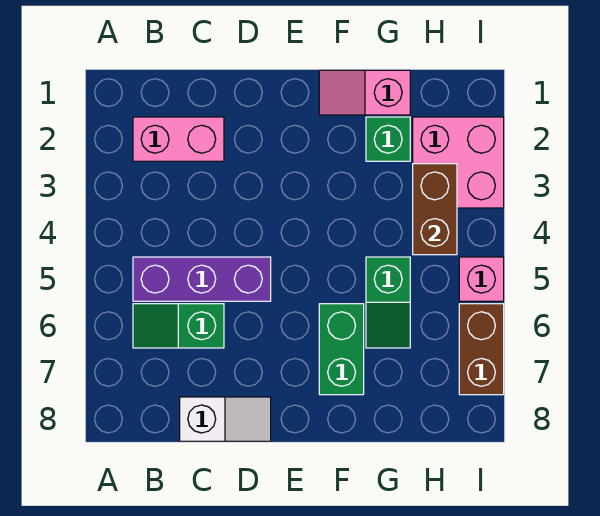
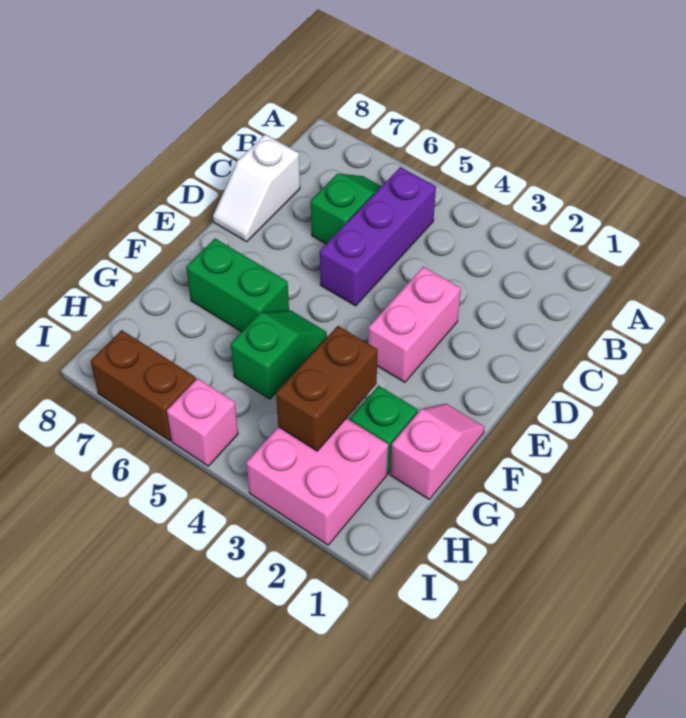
pink 1x2 brick [133,117,224,161] -> pink 1x2 brick moved to [368,267,461,382]
green 1x2 slope [366,257,410,348] -> green 1x2 slope turned to [231,310,327,399]
brown 1x2 brick [413,164,457,255] -> brown 1x2 brick turned to [276,326,378,451]

